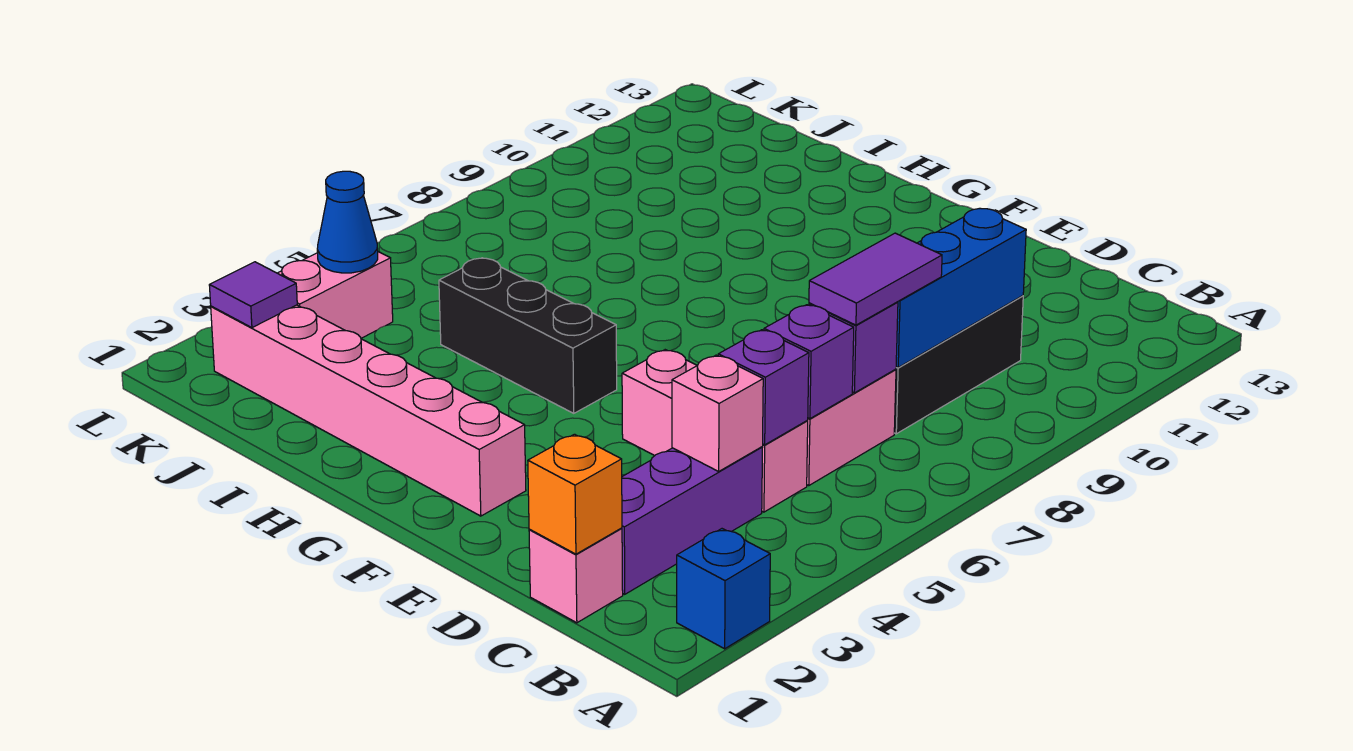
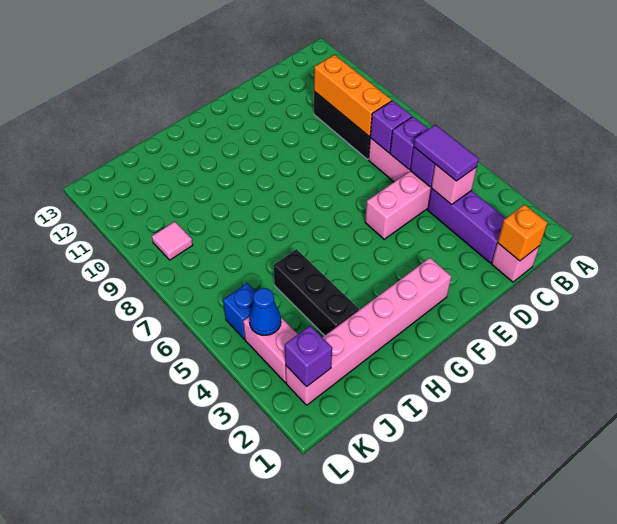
blue 1x1 brick [677,529,770,649] -> blue 1x1 brick moved to [223,283,256,339]
purple 1x2 tile [809,233,942,325] -> purple 1x2 tile moved to [414,125,479,181]
blue 1x3 brick [896,208,1026,367] -> orange 1x3 brick [314,55,392,137]
black 1x3 brick [439,258,617,413] -> black 1x3 brick turned to [273,249,359,336]
purple 1x1 tile [209,262,297,328] -> purple 1x1 brick [285,326,332,387]
none -> pink 1x1 tile [152,221,193,260]

